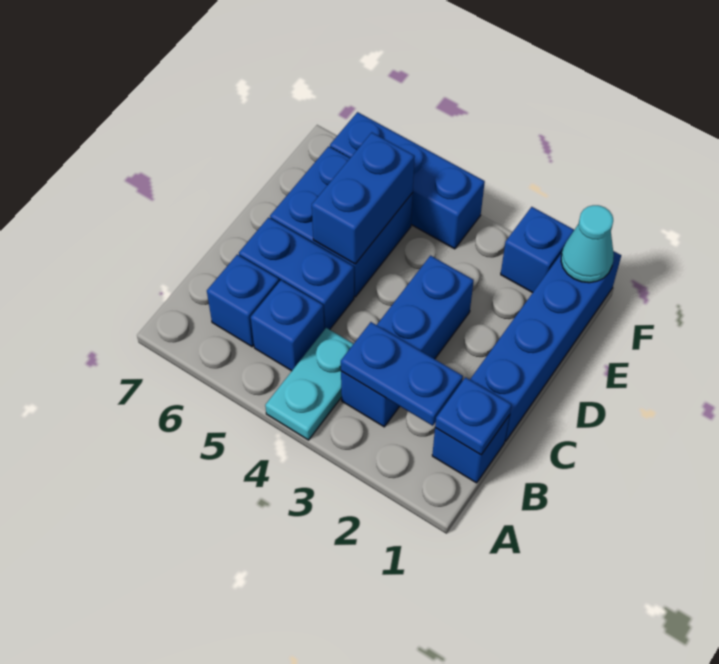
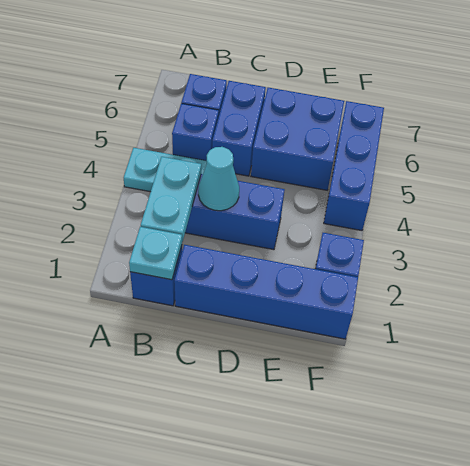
blue 1x1 plate [435,377,512,455] -> cyan 1x1 plate [129,227,182,280]
blue 1x2 plate [341,322,463,426] -> cyan 1x2 plate [141,157,201,242]
blue 1x2 brick [312,133,415,264] -> none
cyan 1x1 cone [561,205,614,283] -> cyan 1x1 cone moved to [198,147,239,211]

